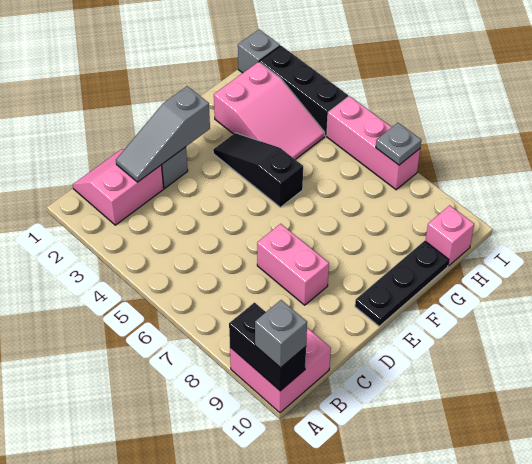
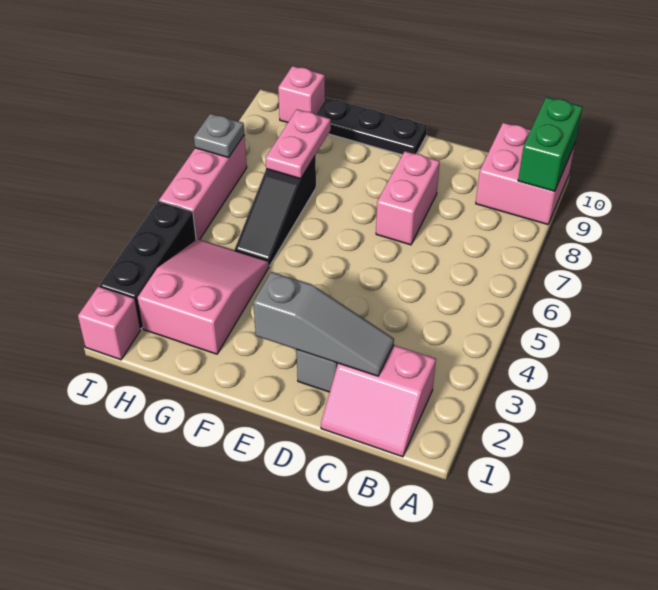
black 1x2 brick [229,303,306,391] -> green 1x2 brick [518,97,583,191]
grey 1x1 brick [255,300,307,368] -> none
black 1x3 slope [213,133,303,207] -> black 1x3 slope moved to [235,155,316,266]
none -> pink 1x2 plate [266,109,331,179]
grey 1x1 brick [238,30,280,73] -> pink 1x1 brick [78,286,140,360]

